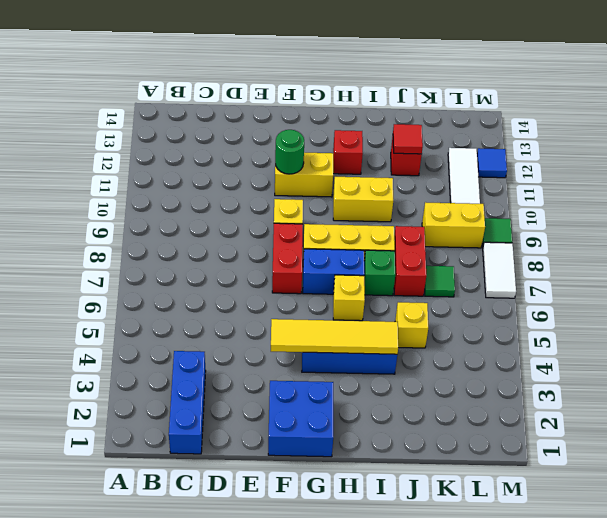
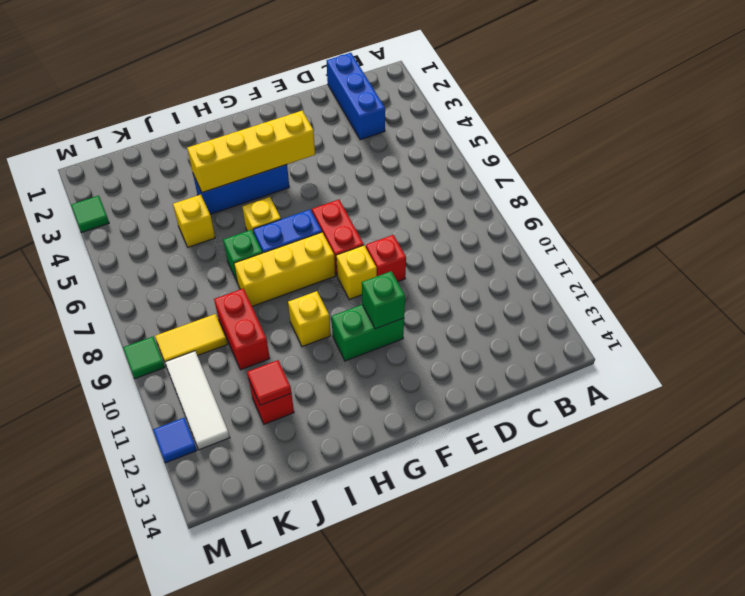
blue 2x2 brick [268,381,333,457] -> none
yellow 1x4 tile [271,319,398,354] -> yellow 1x4 brick [187,111,315,193]
yellow 1x2 brick [275,153,333,197] -> green 1x2 brick [331,305,404,361]
green 1x1 round brick [275,130,304,174] -> green 1x1 brick [362,271,405,329]
yellow 1x2 brick [333,177,393,222] -> yellow 1x1 brick [288,291,331,347]
red 1x1 brick [333,130,363,174] -> red 1x1 brick moved to [366,235,406,282]
red 1x2 brick [394,226,426,296] -> red 1x2 brick moved to [214,288,270,370]
green 1x1 tile [425,266,455,297] -> green 1x1 tile moved to [71,196,109,233]
yellow 1x2 brick [422,202,485,248] -> yellow 1x2 tile [155,314,227,362]
white 1x2 tile [483,242,516,298] -> none

